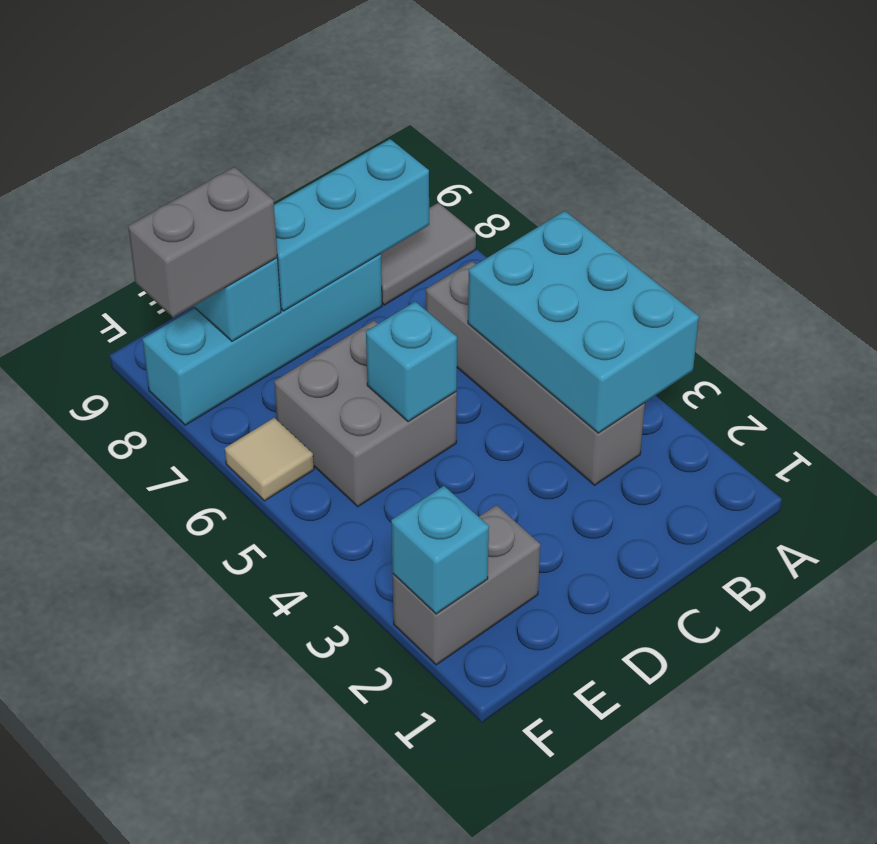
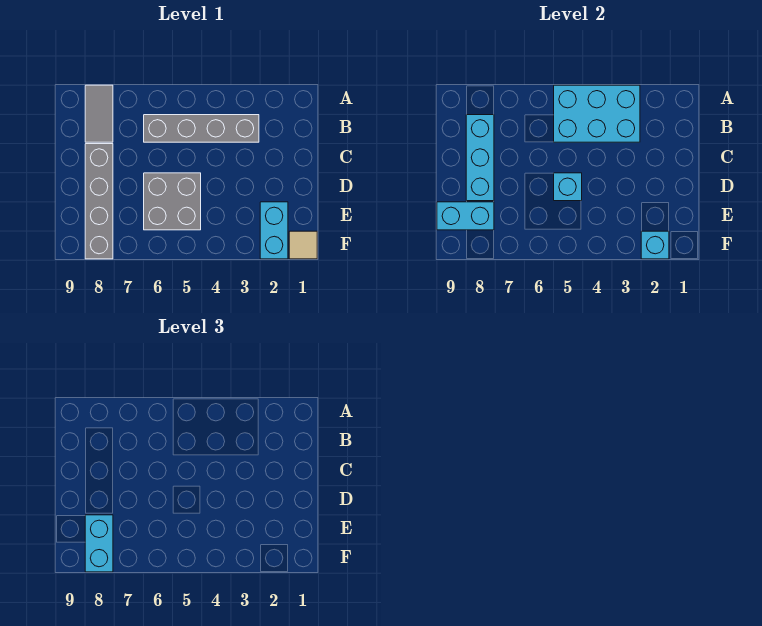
cyan 1x4 brick [143,254,382,425] -> grey 1x4 brick [85,144,113,259]
grey 1x2 brick [393,505,540,665] -> cyan 1x2 brick [260,202,288,259]
grey 1x2 brick [128,167,277,318] -> cyan 1x2 brick [85,515,113,572]
tan 1x1 tile [225,418,314,501] -> tan 1x1 tile moved to [289,231,317,259]

